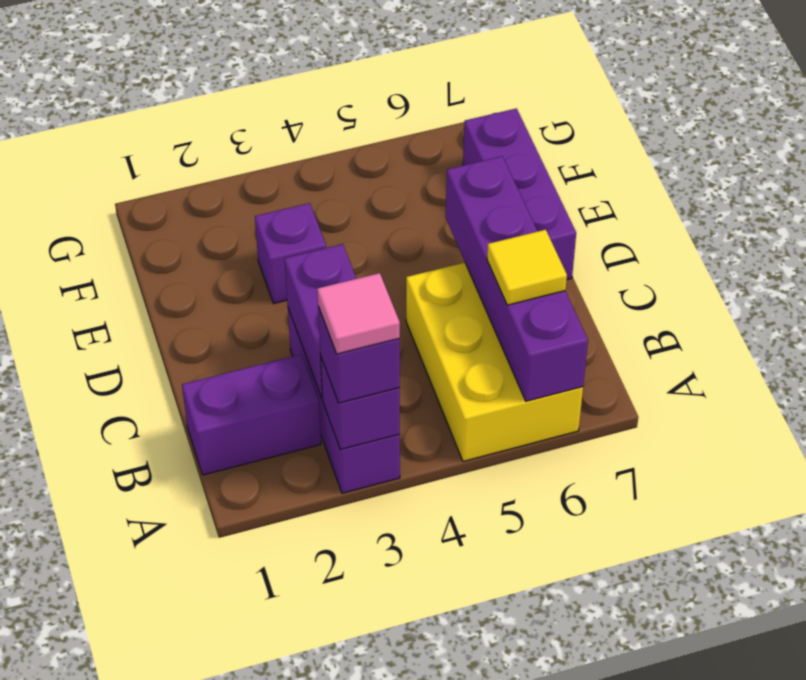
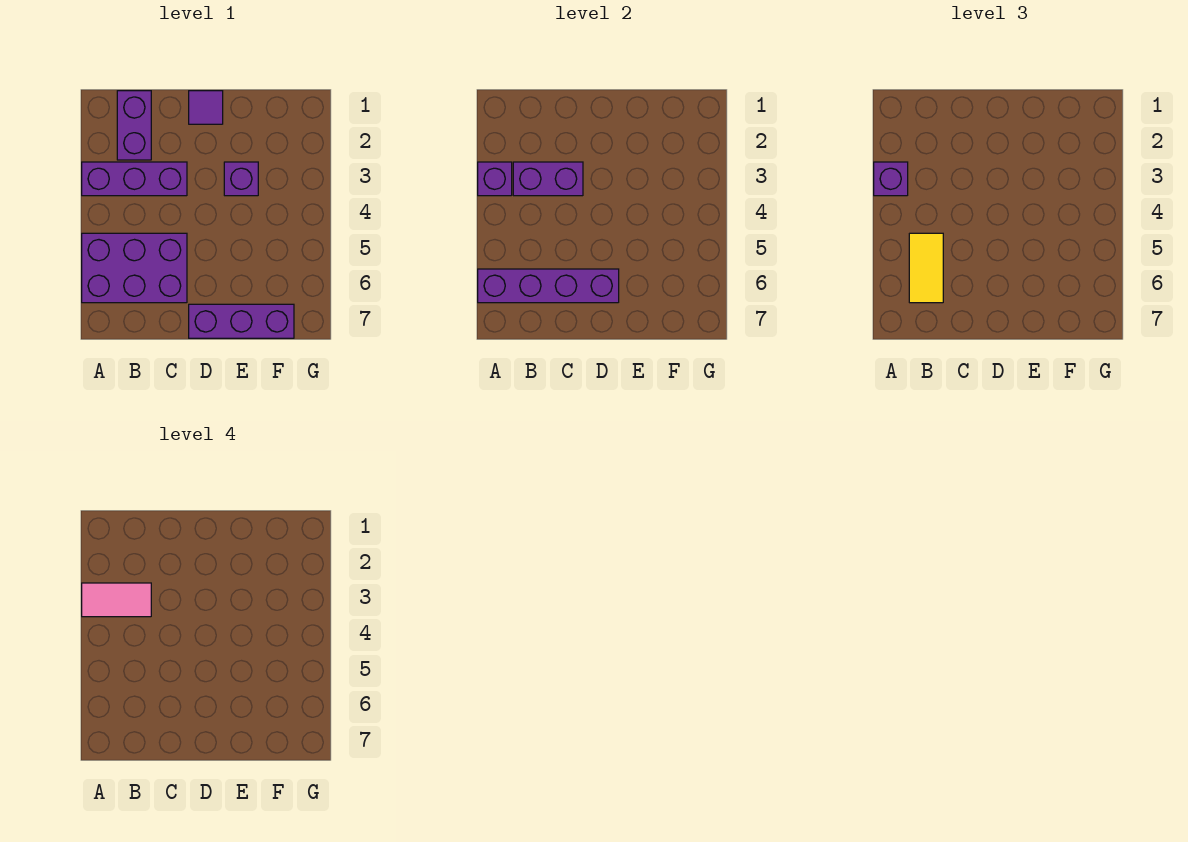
pink 1x1 tile [317,273,400,354] -> pink 1x2 tile [82,583,151,617]
yellow 2x3 brick [406,263,583,461] -> purple 2x3 brick [82,233,187,303]
yellow 1x1 tile [487,230,567,305] -> yellow 1x2 tile [909,233,943,303]
none -> purple 1x1 tile [189,91,223,124]

